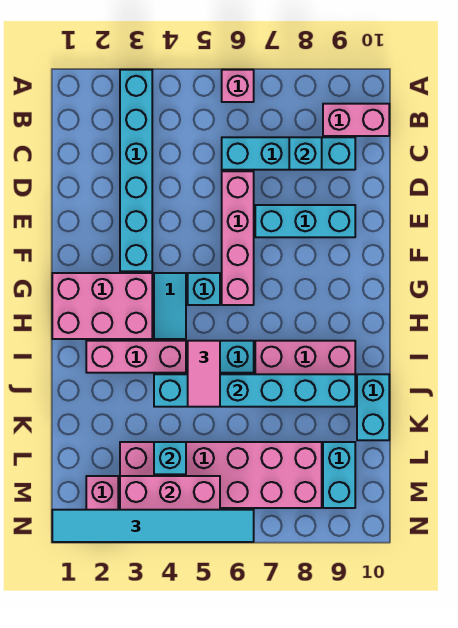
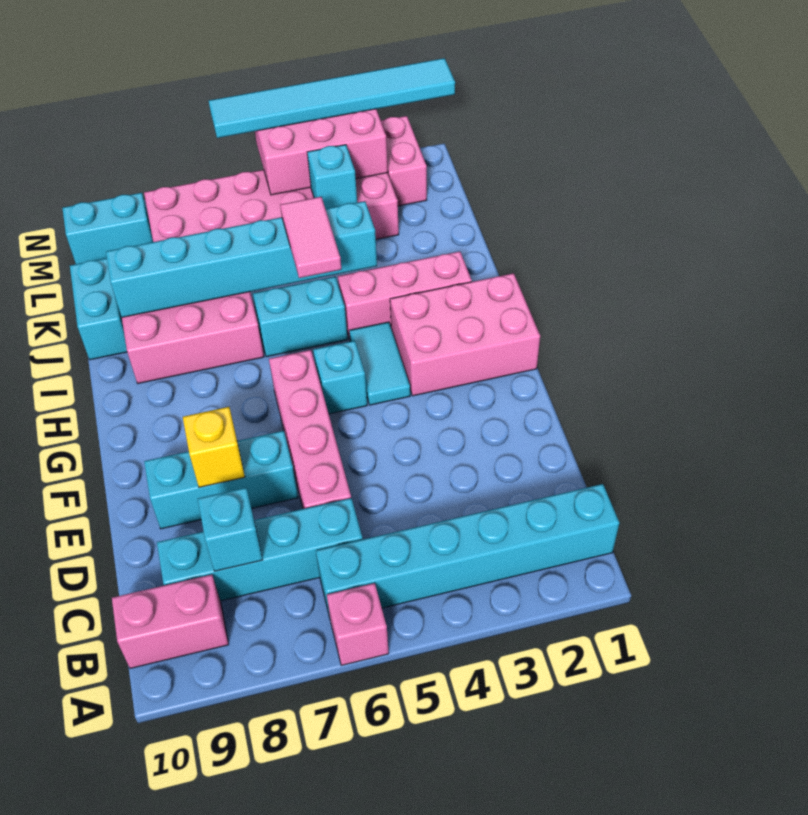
cyan 1x6 brick [120,70,152,271] -> cyan 1x6 brick turned to [316,484,619,617]
none -> yellow 1x1 brick [183,407,245,487]
cyan 1x2 brick [323,442,355,508] -> cyan 1x2 brick turned to [62,193,153,264]

